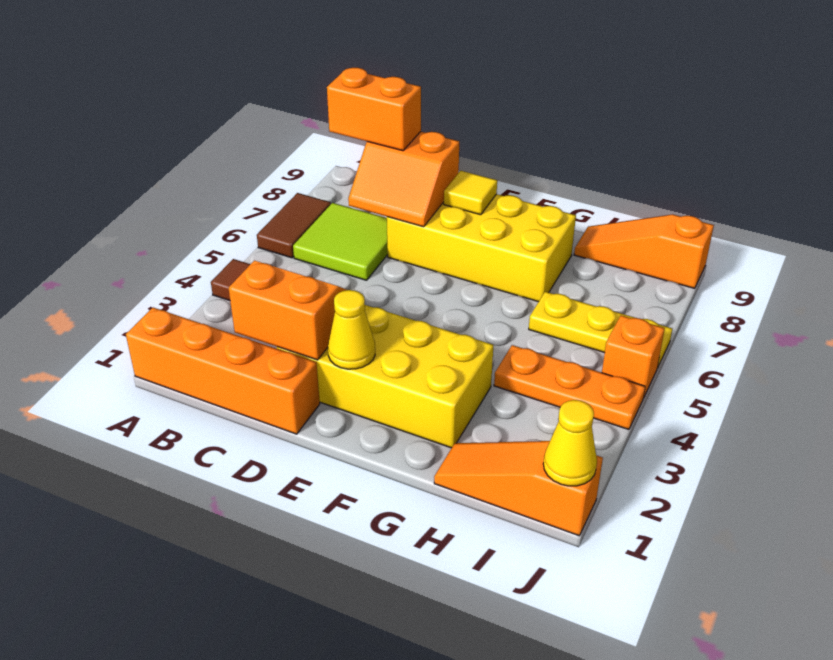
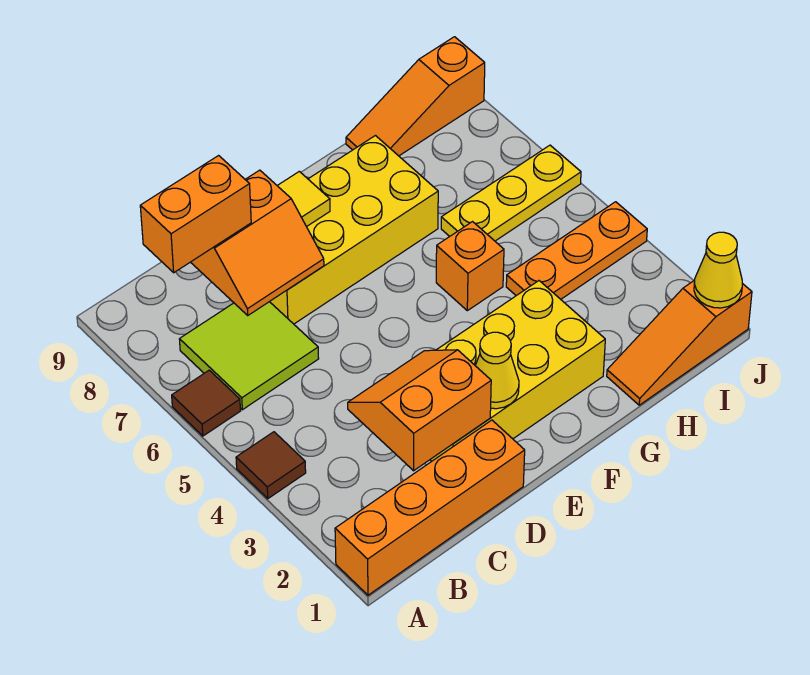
brown 1x2 tile [257,193,331,258] -> brown 1x1 tile [172,370,240,436]
orange 1x1 brick [602,315,665,398] -> orange 1x1 brick moved to [436,222,504,311]

